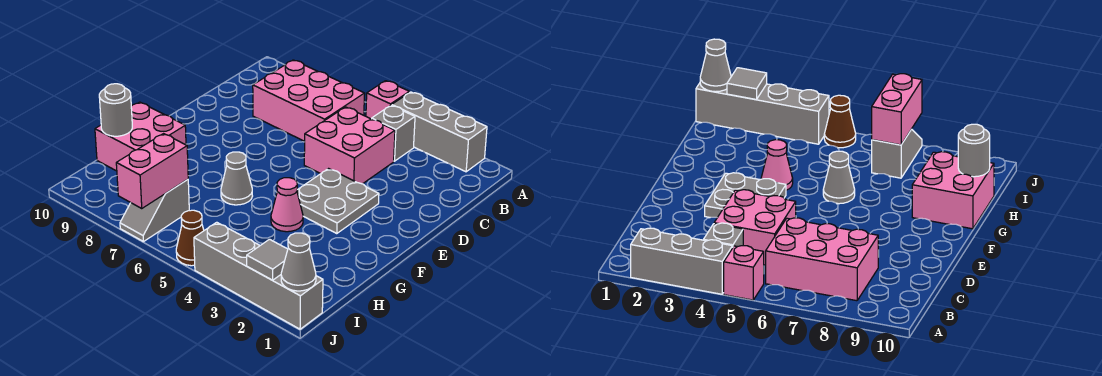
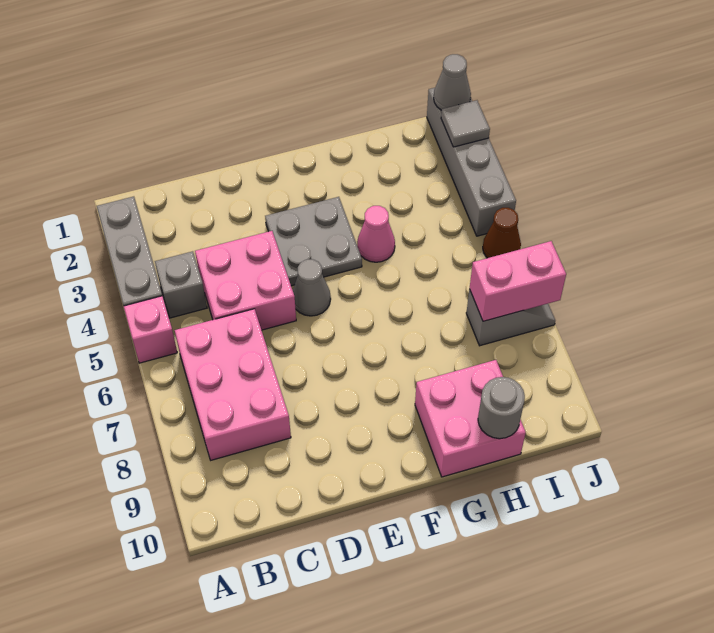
grey 1x1 cone [221,152,252,205] -> grey 1x1 cone moved to [293,259,331,316]

